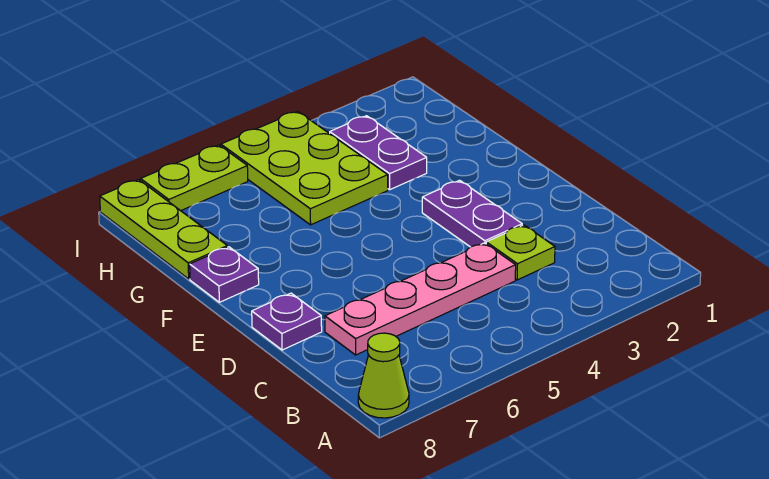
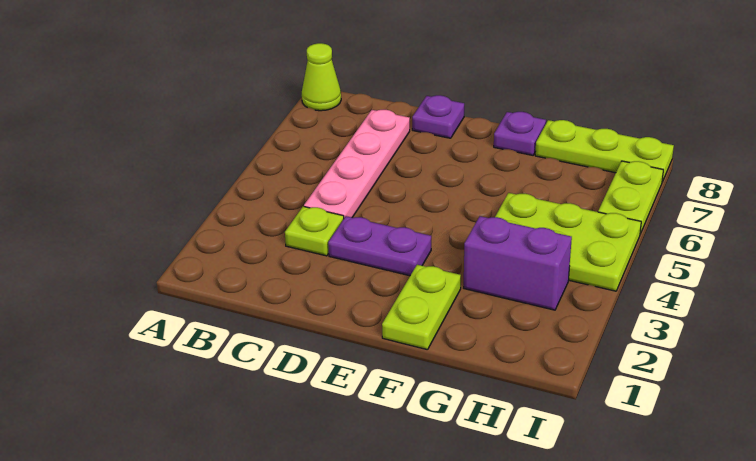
none -> lime 1x2 plate [382,265,461,350]
purple 1x2 plate [330,116,427,190] -> purple 1x2 brick [464,216,572,310]

